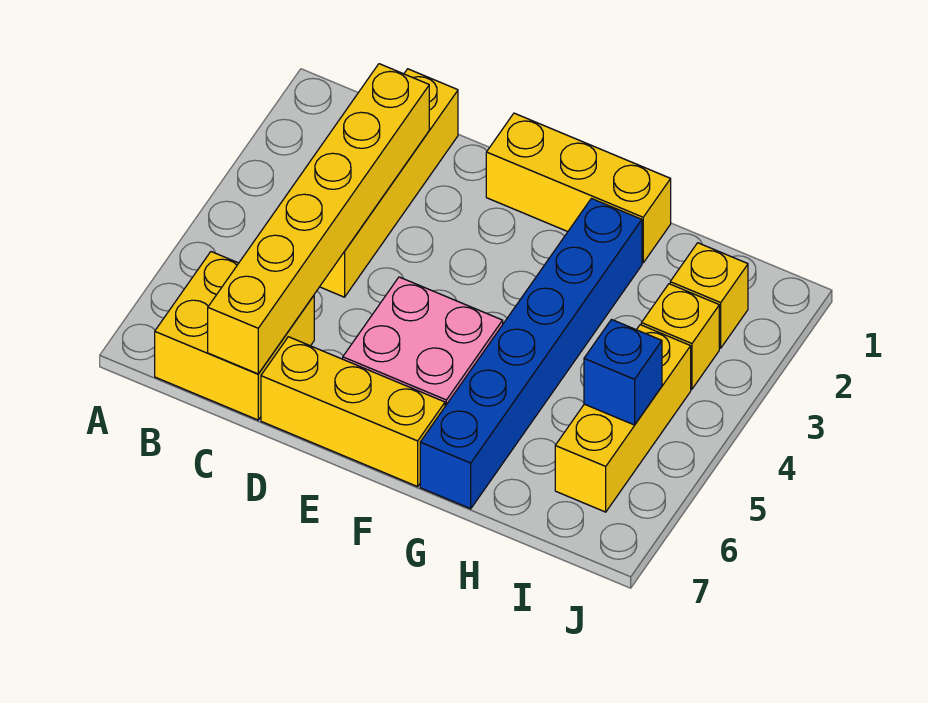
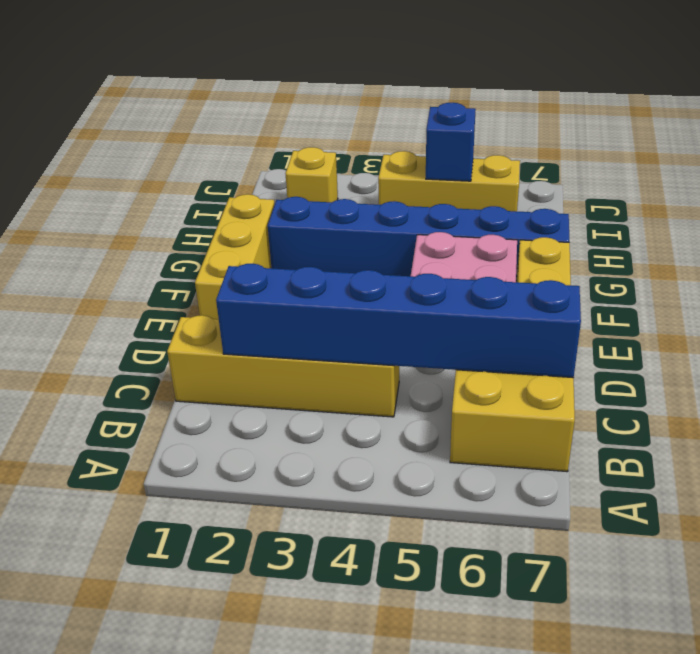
yellow 1x6 brick [208,64,429,374] -> blue 1x6 brick [216,264,581,378]
yellow 1x1 brick [641,284,719,389] -> none

